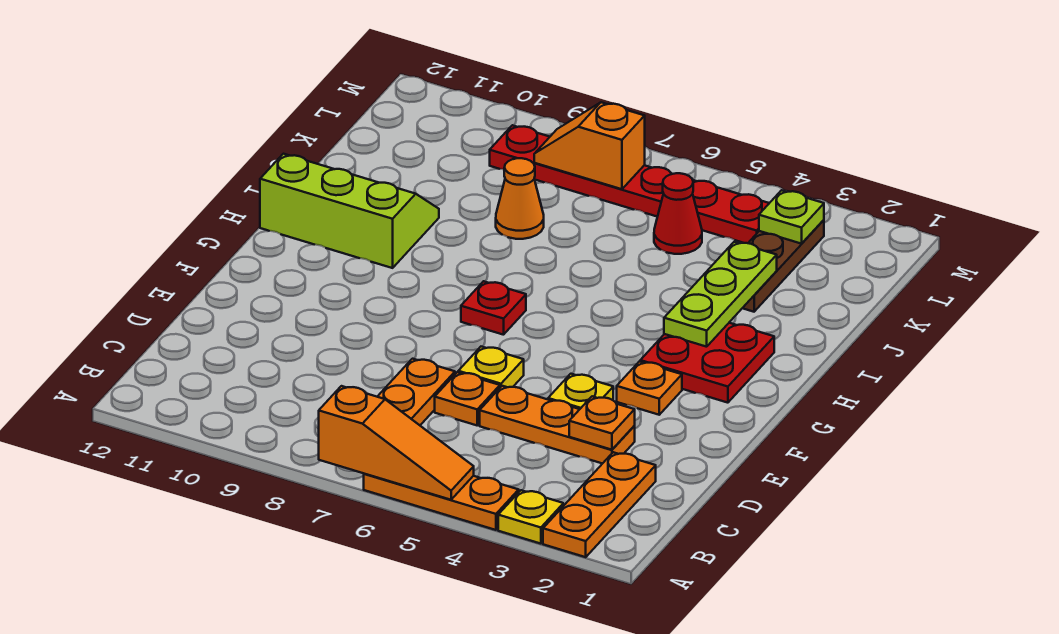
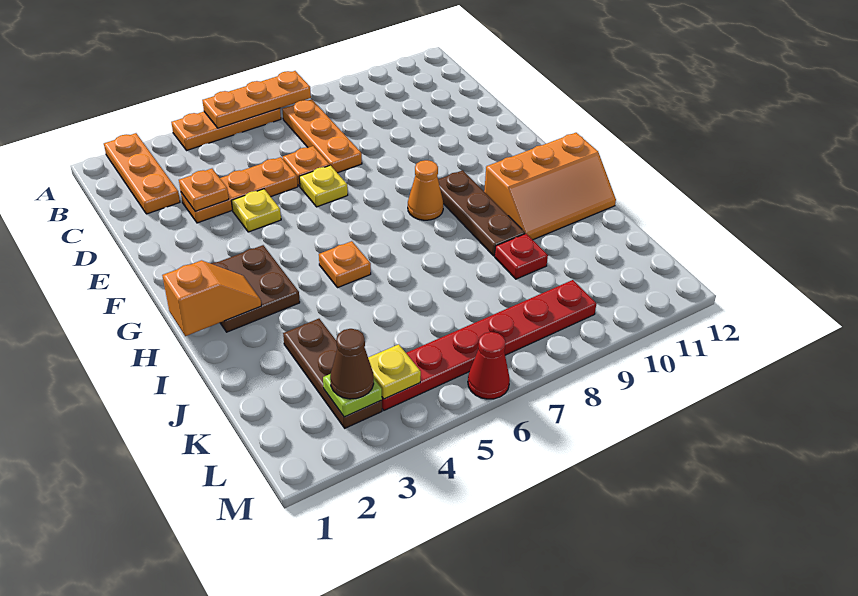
yellow 1x1 plate [498,490,563,544] -> yellow 1x1 plate moved to [368,344,421,399]
orange 1x3 slope [319,386,474,500] -> orange 1x3 plate [202,71,311,128]
orange 1x1 plate [617,361,682,415] -> orange 1x1 plate moved to [319,241,371,288]
red 2x2 plate [640,323,774,403] -> brown 2x2 plate [211,245,300,332]
red 1x1 plate [461,281,526,335] -> red 1x1 plate moved to [495,234,548,279]
none -> brown 1x3 plate [438,170,525,256]
lime 1x3 plate [664,242,777,347] -> none
lime 2x3 slope [260,154,439,268] -> orange 2x3 slope [484,133,616,240]
orange 1x1 cone [496,158,544,239] -> orange 1x1 cone moved to [408,160,443,220]
red 1x1 cone [654,173,702,254] -> red 1x1 cone moved to [468,332,510,399]
none -> brown 1x1 cone [330,329,374,399]
orange 1x2 slope [534,102,645,189] -> orange 1x2 slope moved to [162,260,261,336]

